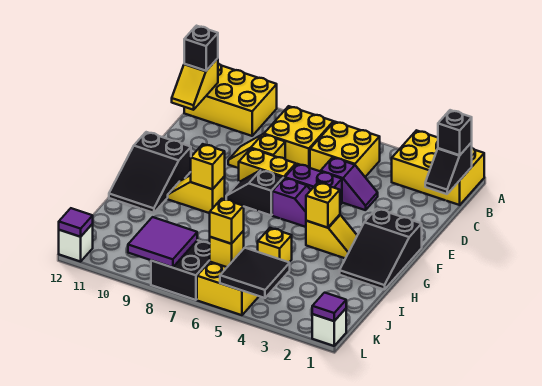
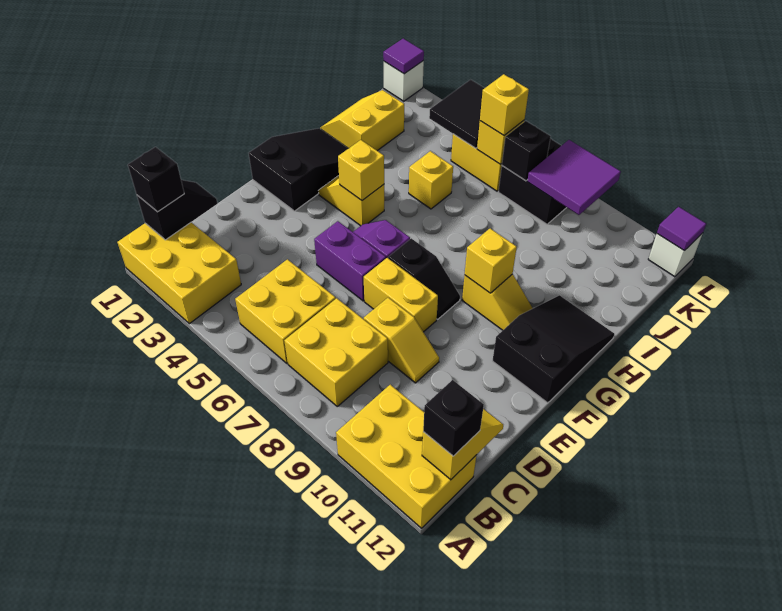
purple 1x2 slope [321,157,378,210] -> none
none -> yellow 2x2 slope [320,90,404,151]
none -> black 1x1 brick [502,121,551,181]

